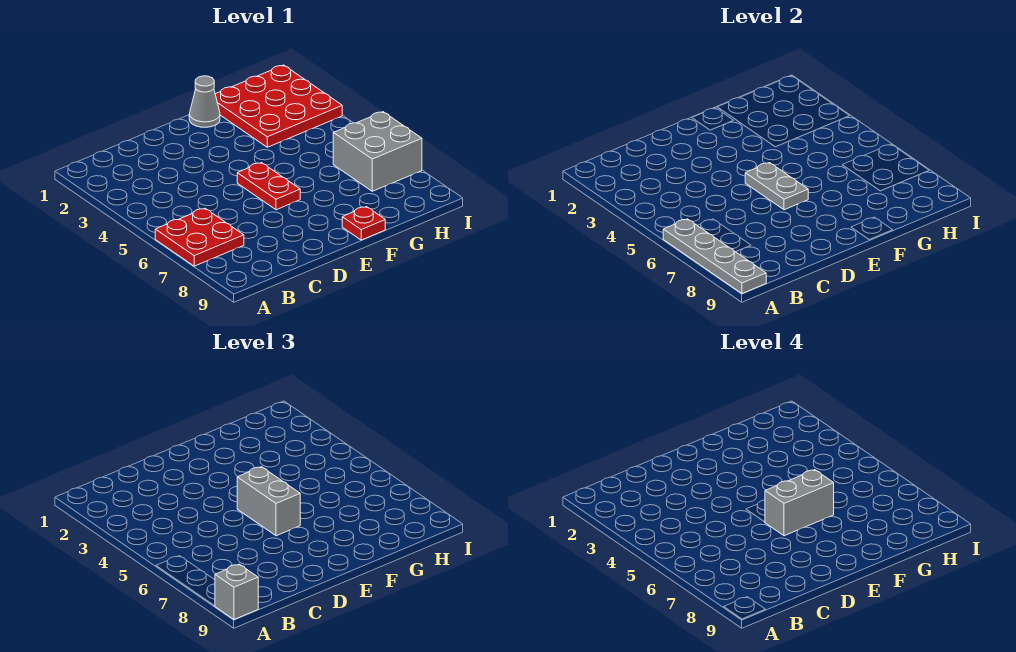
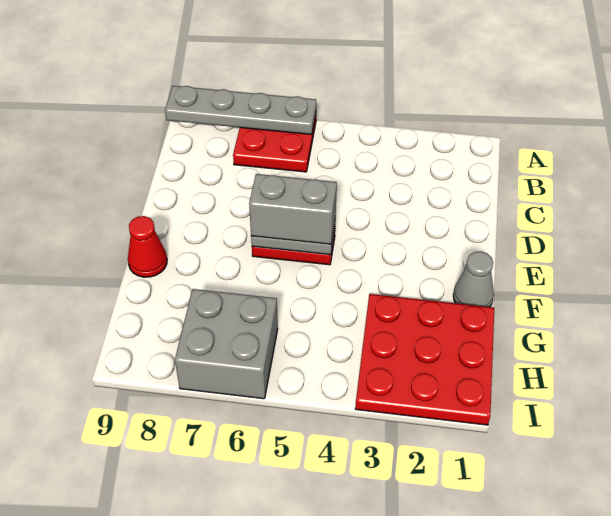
grey 1x1 brick [215,564,258,619] -> none
grey 1x2 brick [765,470,834,536] -> none
red 1x1 plate [342,207,385,240] -> red 1x1 cone [128,216,167,277]

